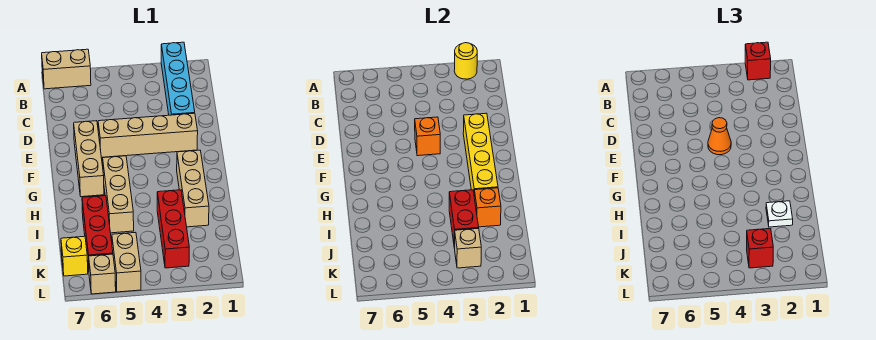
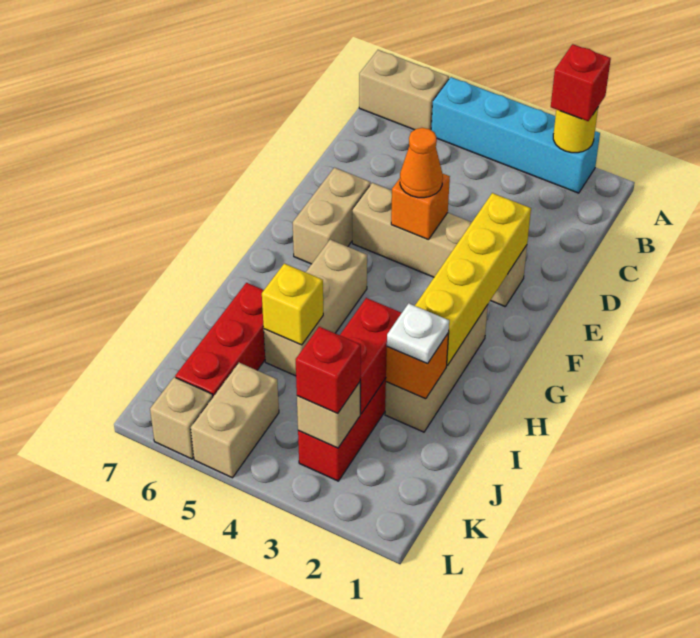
cyan 1x4 brick [161,42,195,115] -> cyan 1x4 brick turned to [431,77,600,193]
tan 1x3 brick [74,121,104,197] -> tan 1x2 brick [293,168,370,264]
yellow 1x1 brick [61,236,88,276] -> yellow 1x1 brick moved to [262,264,323,345]

